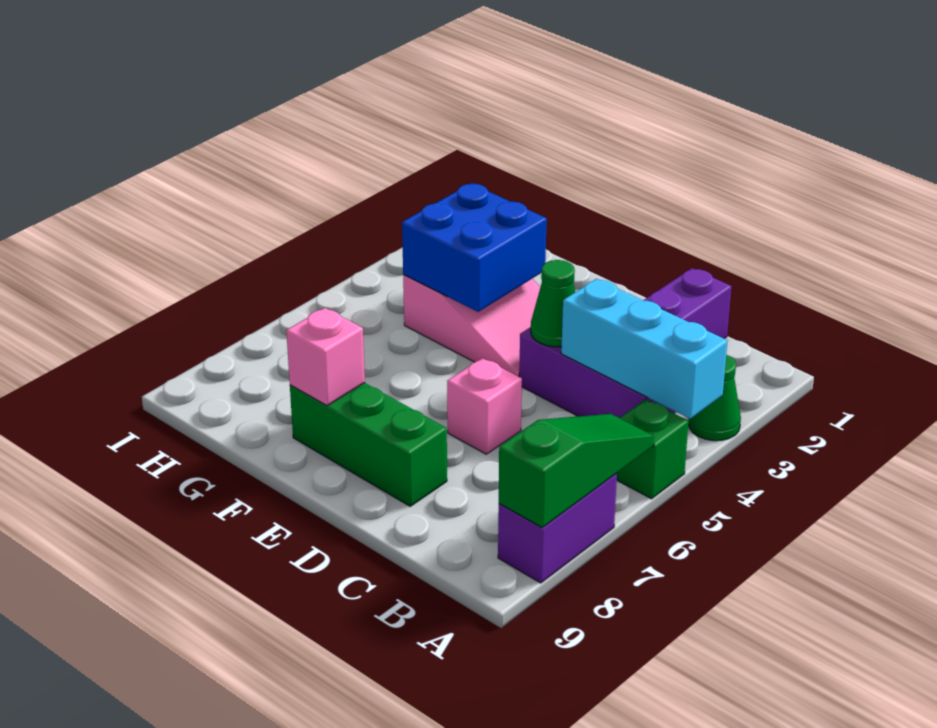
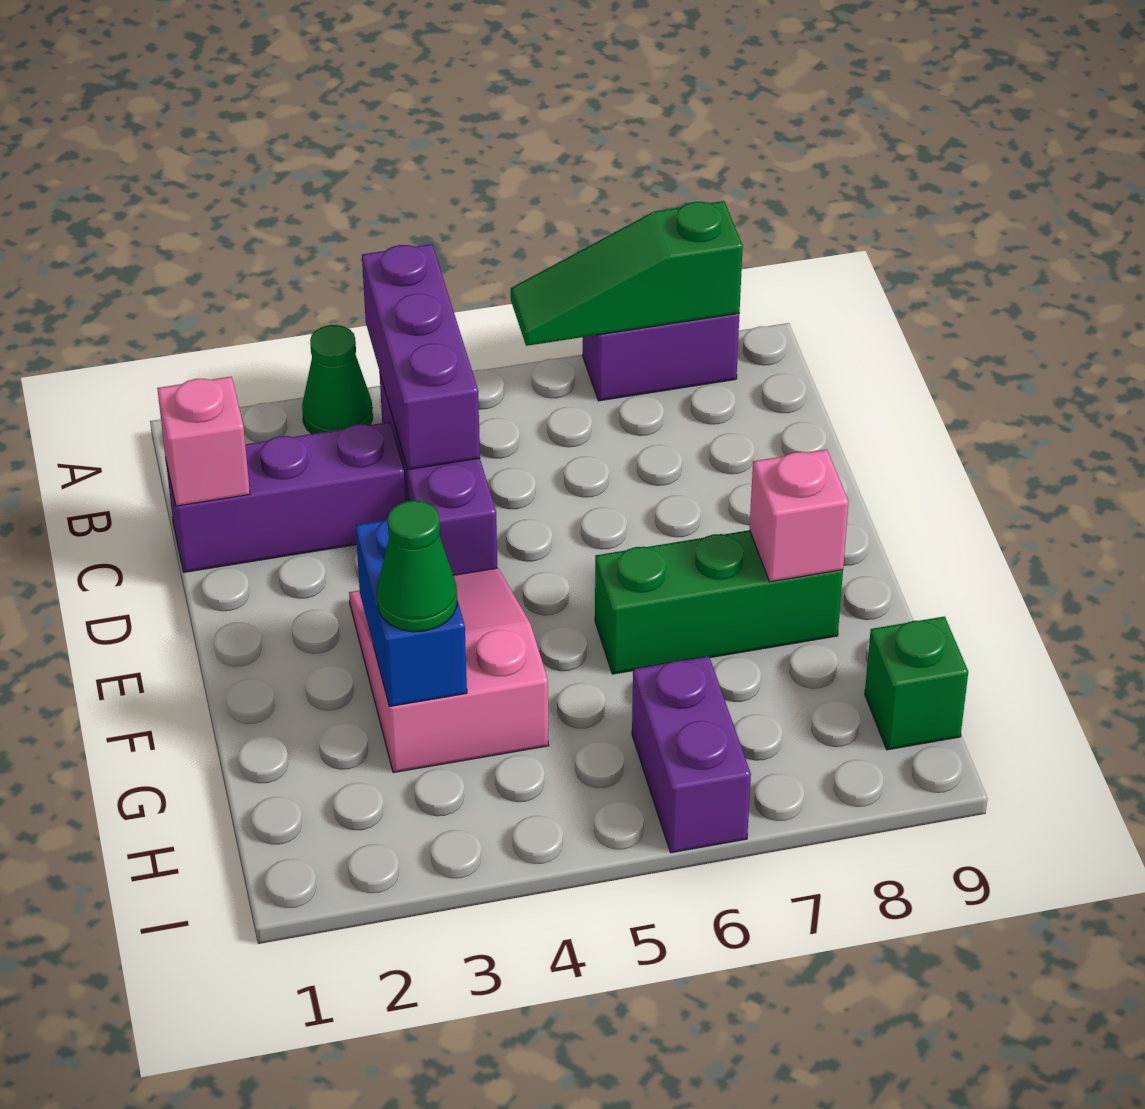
cyan 1x3 brick [561,279,727,419] -> purple 1x3 brick [362,244,480,469]
green 1x1 brick [617,399,689,499] -> green 1x1 brick moved to [865,616,968,750]
green 1x1 cone [531,260,575,347] -> green 1x1 cone moved to [377,501,457,632]
pink 1x1 brick [447,358,522,454] -> pink 1x1 brick moved to [157,377,250,506]
green 1x3 brick [290,383,447,506] -> green 1x3 brick turned to [595,530,843,674]
blue 2x2 brick [402,184,547,312] -> blue 1x2 brick [356,519,467,706]
none -> purple 1x2 brick [632,656,751,853]

